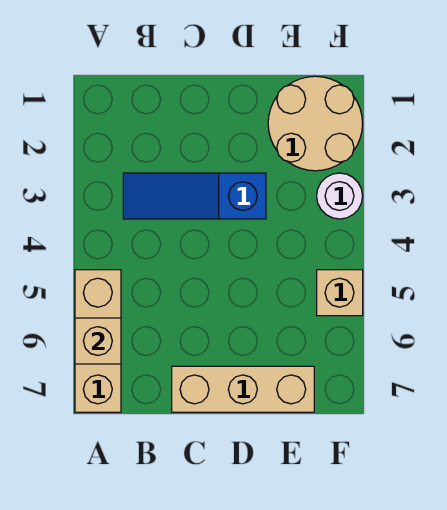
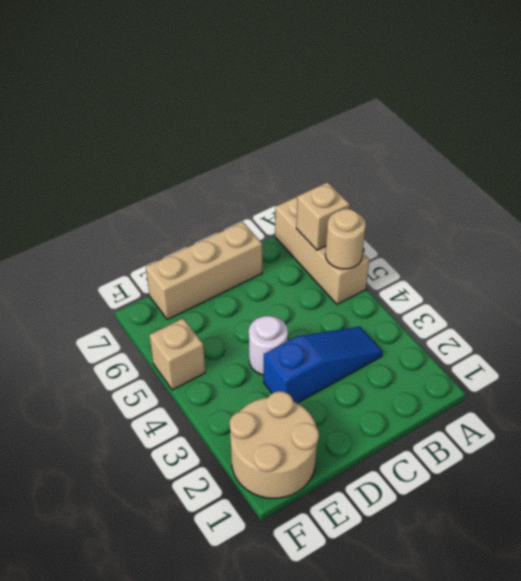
none -> tan 1x1 round brick [325,209,366,269]
white 1x1 round brick [317,173,362,219] -> white 1x1 round brick moved to [249,316,288,375]

